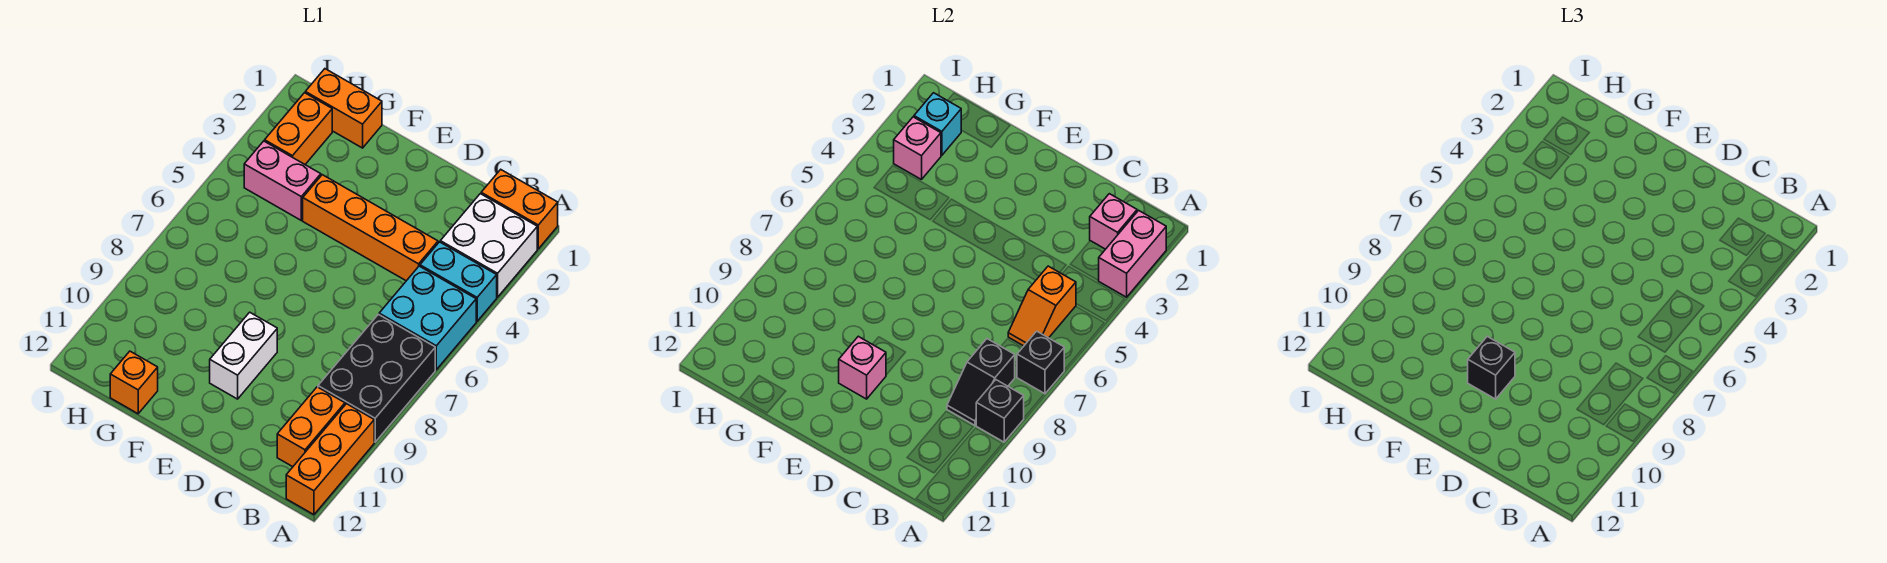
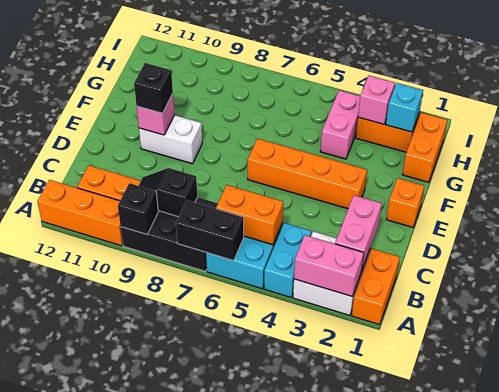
black 1x1 brick [1017,331,1064,394] -> black 1x2 brick [176,200,244,261]
pink 1x1 brick [1090,194,1137,249] -> pink 1x2 brick [335,195,382,269]
orange 1x2 slope [1008,266,1076,346] -> orange 1x2 brick [216,185,283,245]
orange 1x4 brick [303,175,438,281] -> orange 1x4 brick turned to [248,139,367,209]
orange 1x1 brick [110,351,158,414] -> orange 1x1 brick moved to [386,178,424,227]

